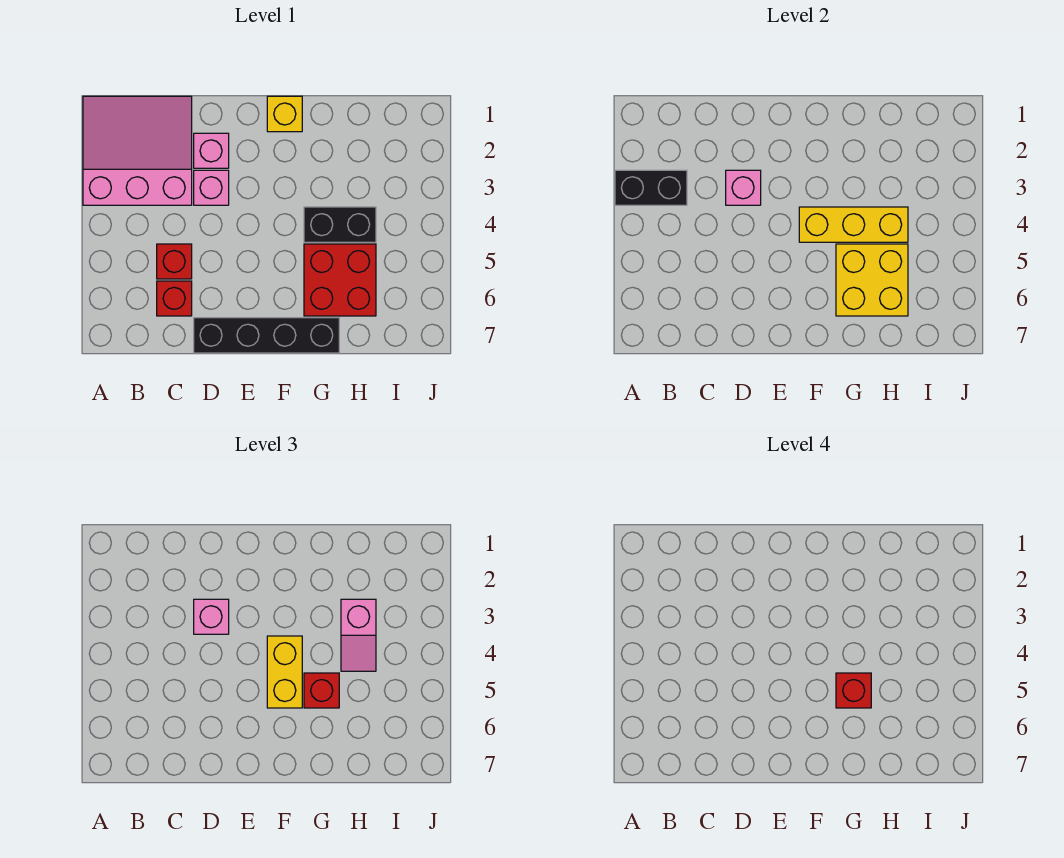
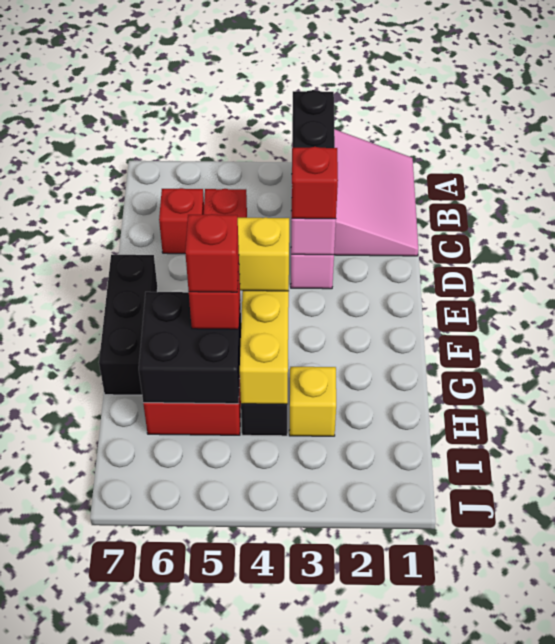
pink 1x1 brick [194,133,229,168] -> none
pink 1x1 brick [194,599,229,634] -> red 1x1 brick [292,147,338,219]
black 1x4 brick [194,318,339,353] -> black 1x3 brick [99,255,158,395]
yellow 1x1 brick [267,96,302,132] -> yellow 1x1 brick moved to [289,367,336,436]
yellow 2x2 brick [836,244,908,316] -> black 2x2 brick [139,292,241,404]
pink 1x2 slope [341,599,376,671] -> none

